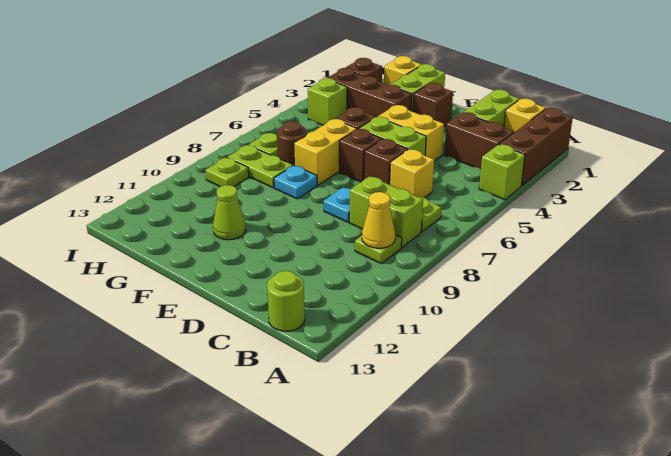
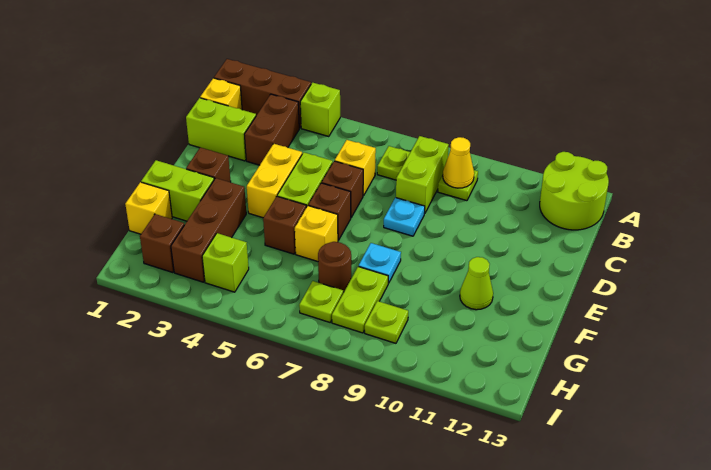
lime 1x1 round brick [267,271,305,331] -> lime 2x2 round brick [540,152,609,230]
yellow 1x2 brick [294,119,357,185] -> yellow 1x1 brick [295,206,338,261]

